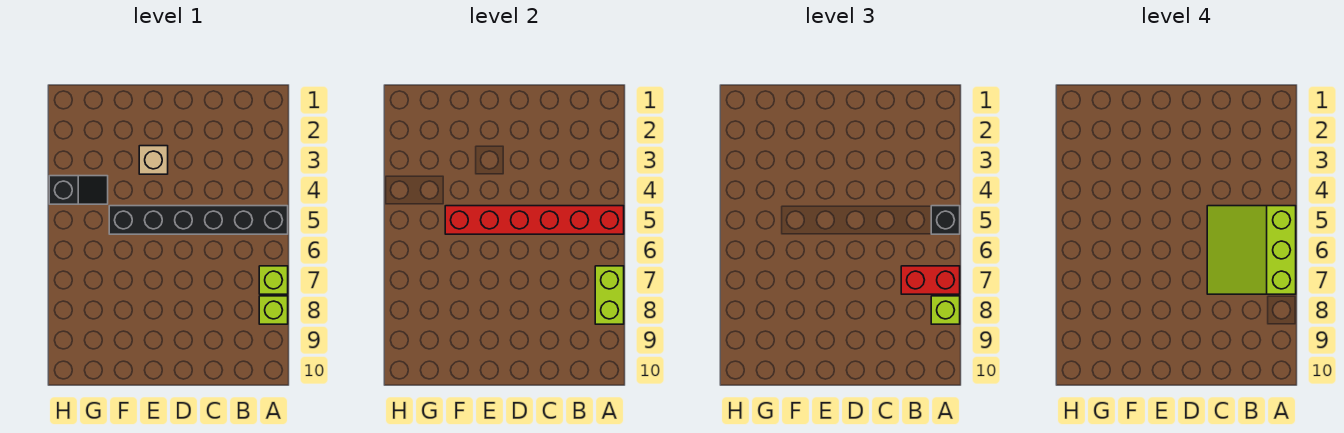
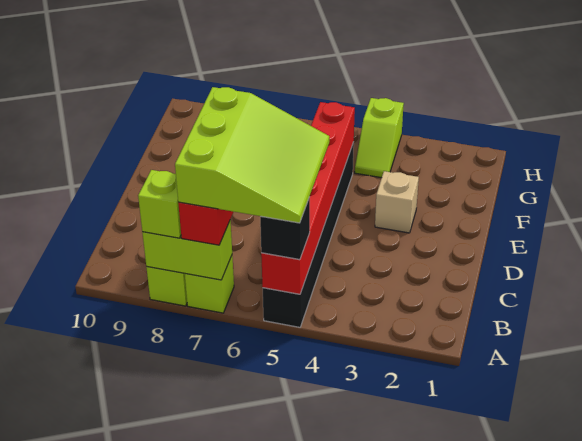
lime 3x3 slope [1207,206,1296,294] -> lime 3x3 slope turned to [175,87,329,223]
black 1x2 slope [49,176,108,204] -> lime 1x2 slope [355,98,404,178]

